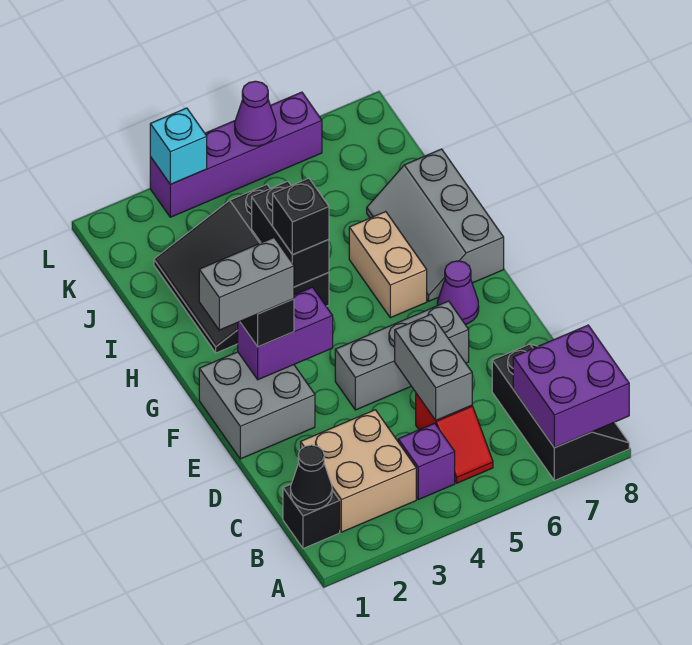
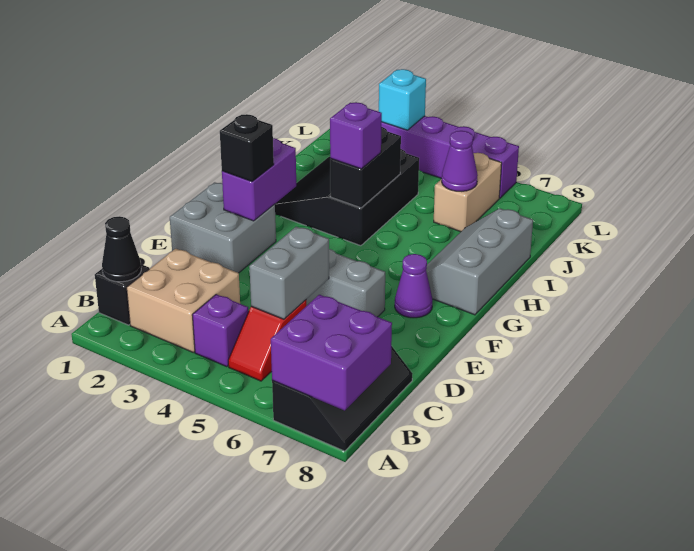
grey 1x2 brick [199,238,294,330] -> none
purple 1x2 brick [238,287,333,380] -> purple 1x2 brick turned to [222,138,296,221]
tan 1x2 brick [349,212,427,318] -> tan 1x2 brick moved to [434,153,502,232]
black 1x1 brick [273,178,329,255] -> purple 1x1 brick [330,102,382,169]
purple 1x1 cone [235,81,276,146] -> purple 1x1 cone moved to [442,131,478,191]

